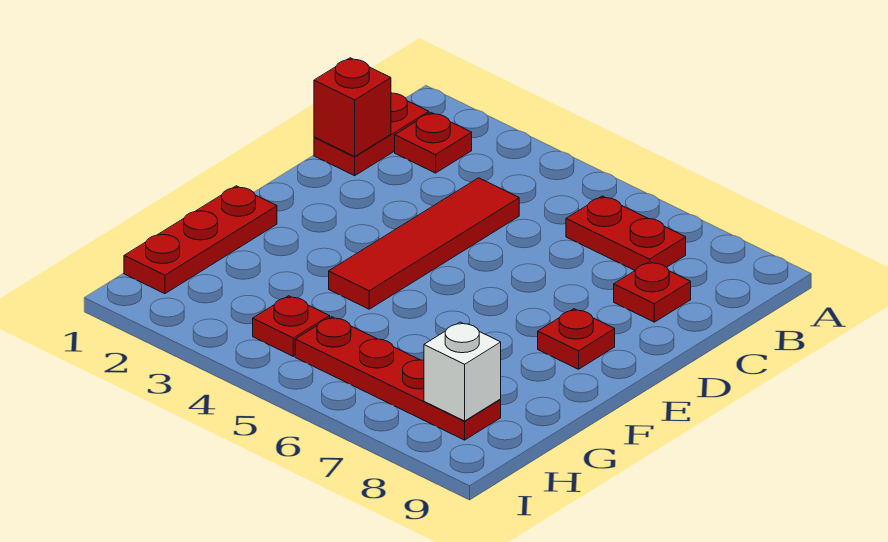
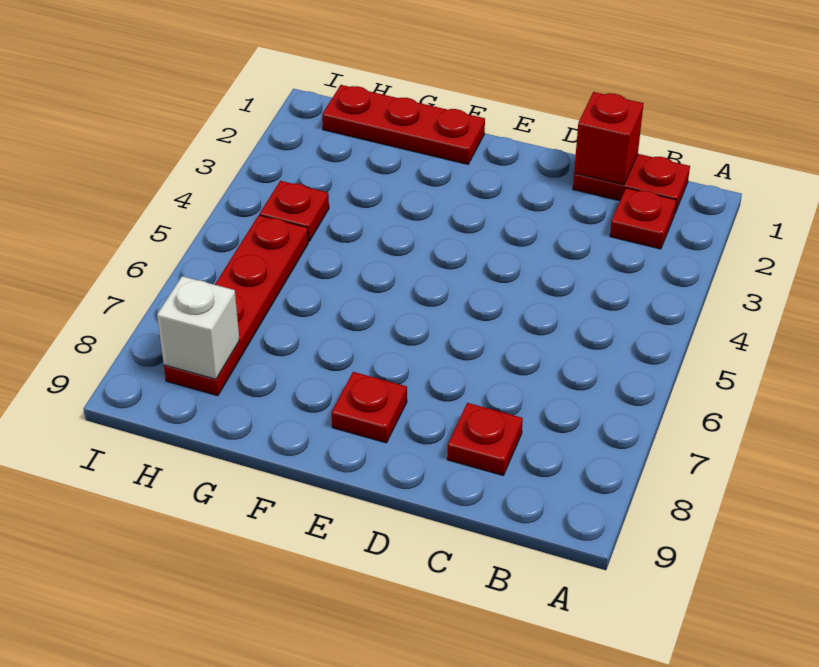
red 1x2 plate [566,196,686,270] -> none
red 1x4 tile [329,178,519,309] -> none

